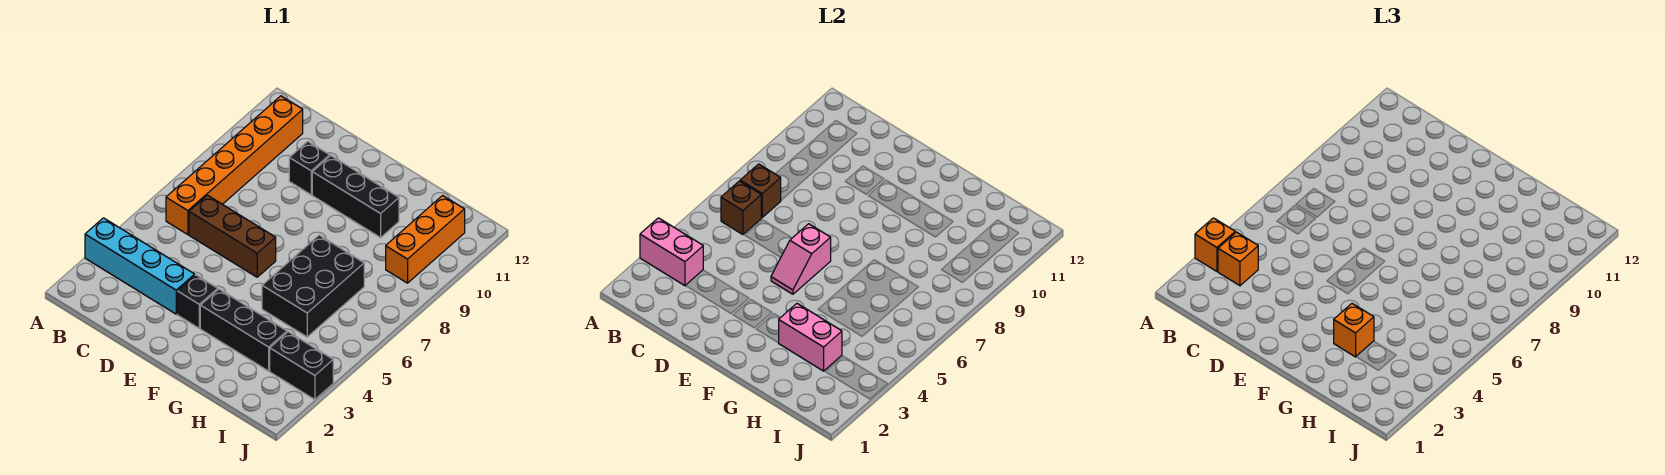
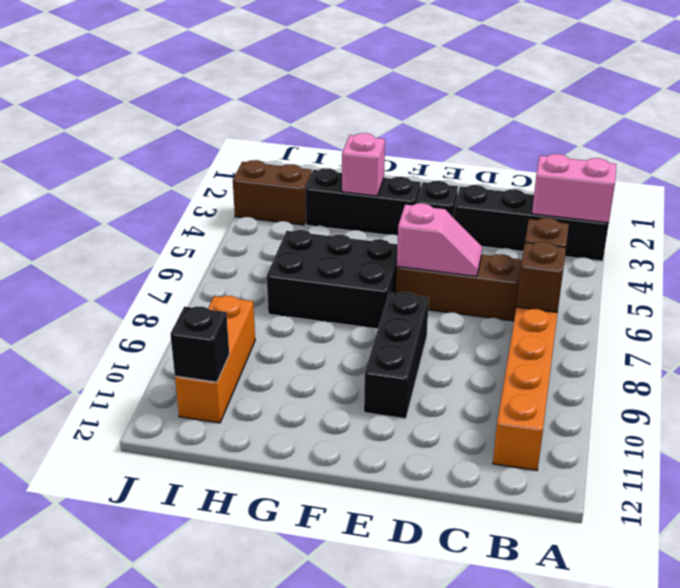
cyan 1x4 brick [85,218,195,314] -> black 1x4 brick [454,185,609,261]
orange 1x1 brick [1195,218,1235,271] -> none
orange 1x1 brick [1218,232,1258,286] -> none
black 1x1 brick [289,141,330,195] -> black 1x1 brick moved to [170,307,229,382]
pink 1x2 slope [771,224,831,294] -> pink 1x2 slope turned to [397,203,482,277]
black 1x3 brick [312,156,399,238] -> black 1x3 brick turned to [364,292,429,419]
pink 1x2 brick [779,304,842,371] -> pink 1x1 brick [342,133,385,196]
orange 1x1 brick [1334,304,1374,357] -> none
black 2x3 brick [262,235,364,337] -> black 2x3 brick turned to [267,230,398,329]
black 1x2 brick [270,332,333,400] -> brown 1x2 brick [233,160,312,225]

